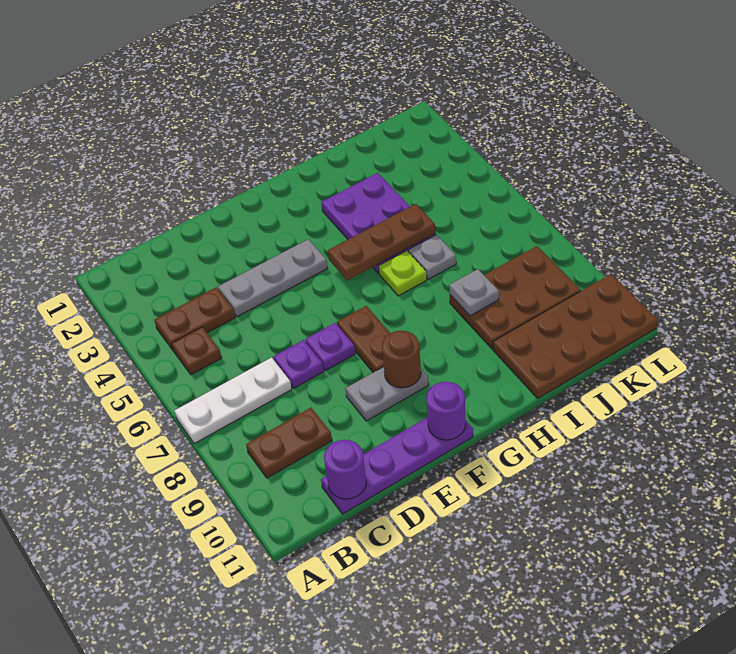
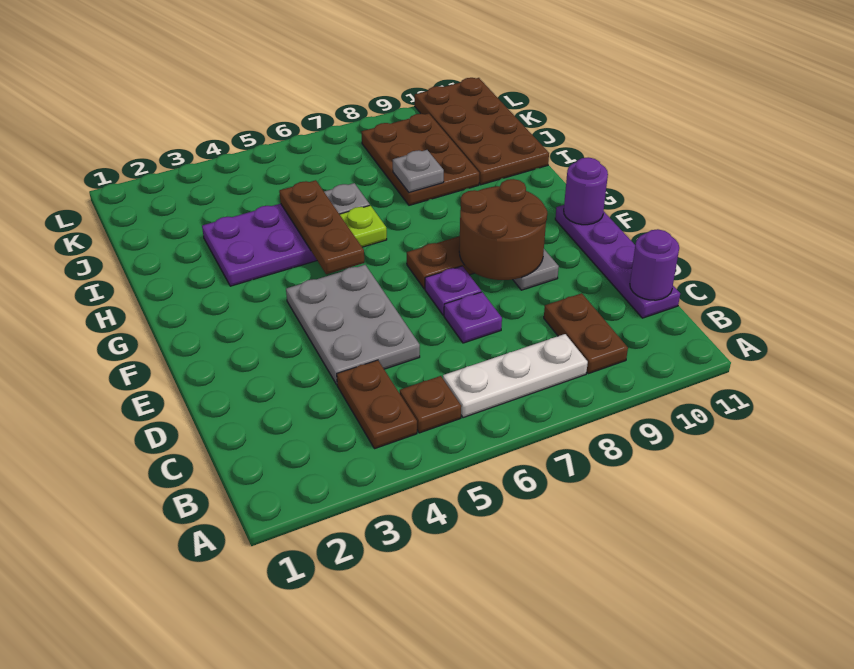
white 1x3 plate [175,358,292,444] -> white 1x3 plate turned to [443,334,588,418]
grey 1x3 plate [218,239,328,317] -> grey 2x3 plate [286,265,420,385]
brown 1x1 round brick [382,331,421,388] -> brown 2x2 round brick [459,179,547,280]

